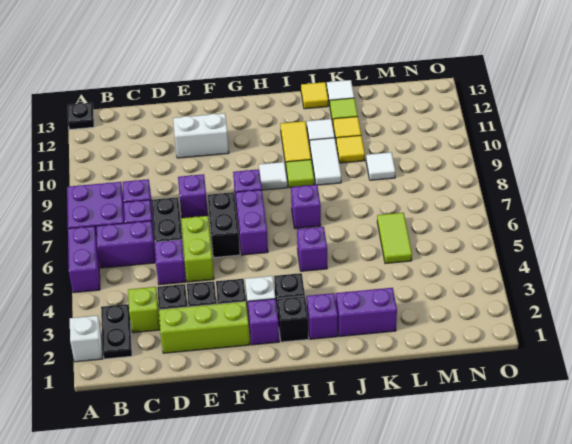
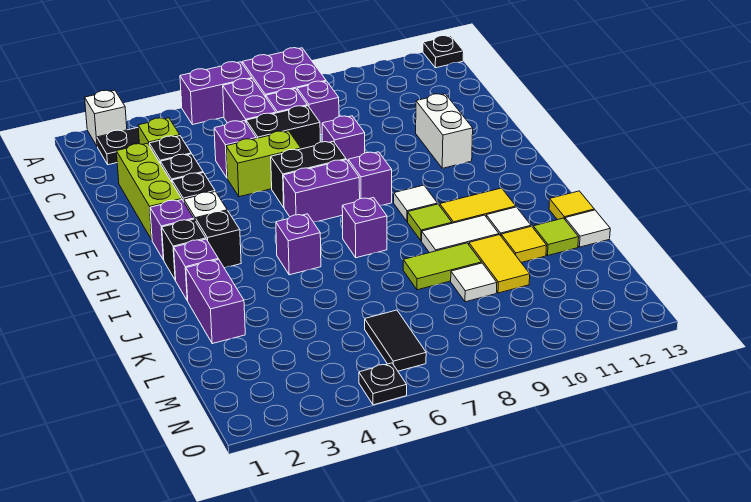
yellow 1x1 tile [336,135,365,163] -> yellow 1x2 tile [469,235,530,293]
lime 1x2 tile [377,213,412,264] -> lime 1x2 tile moved to [403,243,482,290]
none -> black 1x2 tile [365,310,426,371]
none -> black 1x1 plate [359,363,407,405]

